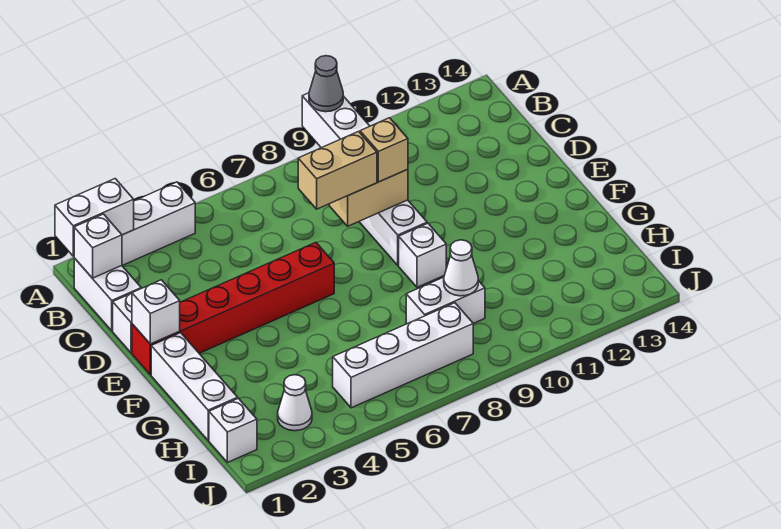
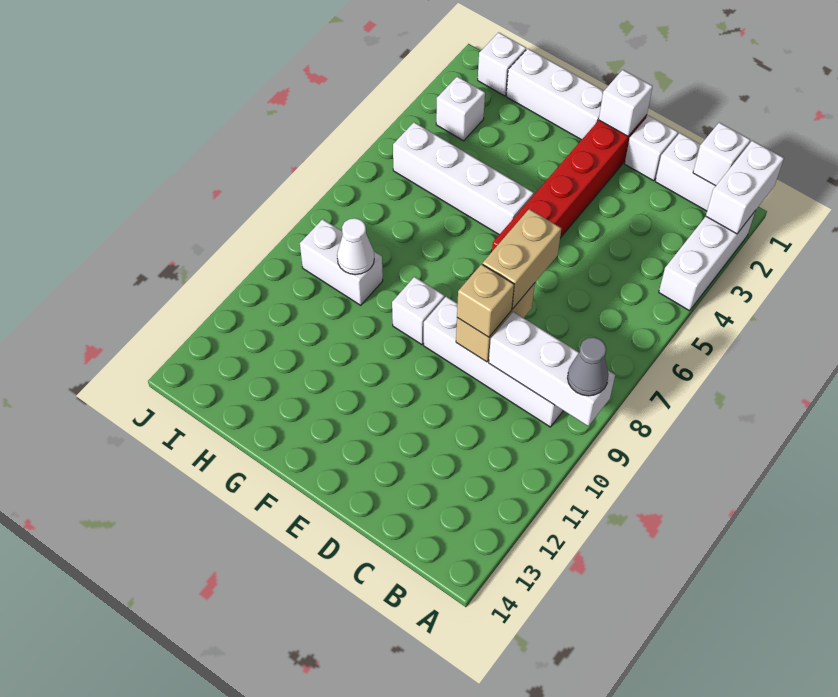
white 1x2 brick [406,277,485,324] -> white 1x2 brick turned to [300,219,383,305]
white 1x1 cone [278,375,312,431] -> white 1x1 brick [436,76,485,141]
white 1x4 brick [333,303,473,408] -> white 1x4 brick turned to [393,122,534,235]

